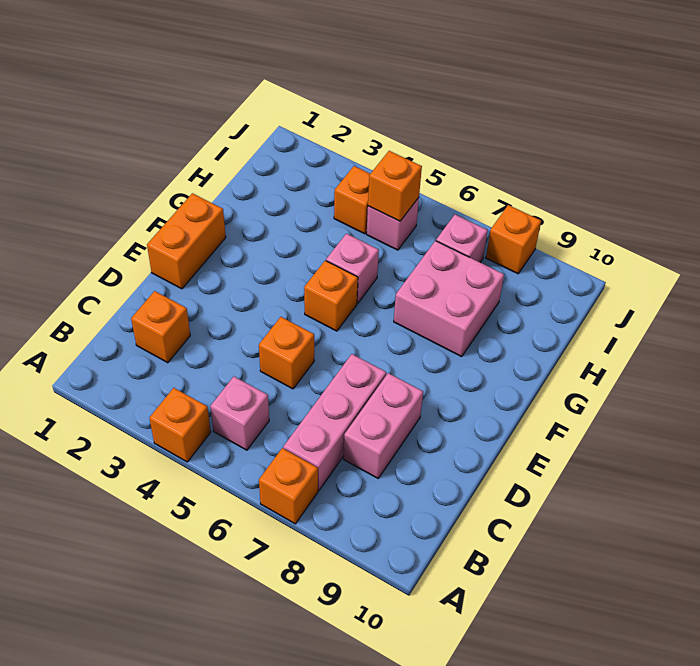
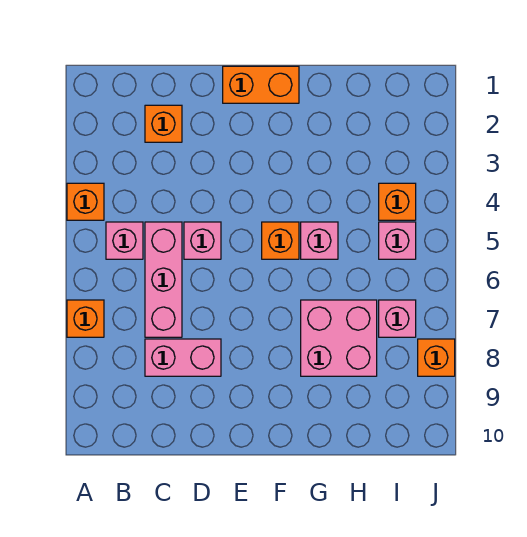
pink 1x3 brick [283,354,386,491] -> pink 1x3 brick turned to [145,222,182,337]
orange 1x1 brick [259,317,314,389] -> pink 1x1 brick [184,222,221,259]
orange 1x1 brick [368,151,422,221] -> none

